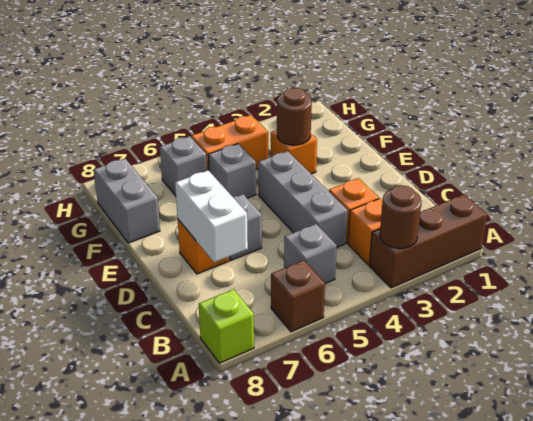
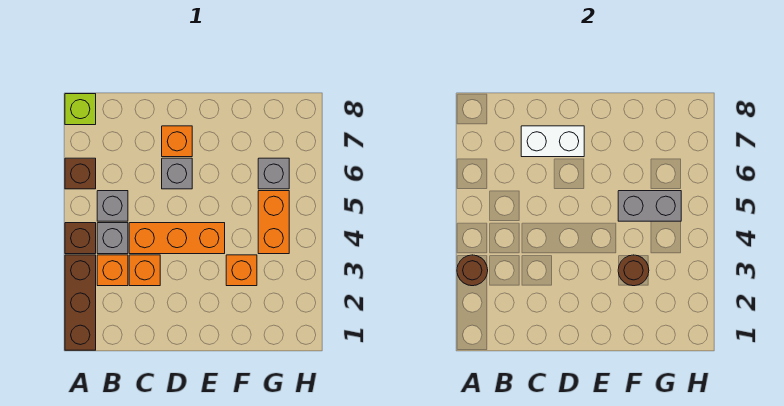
none -> brown 1x1 brick [65,223,96,254]
grey 1x3 brick [258,151,347,247] -> orange 1x3 brick [129,223,225,254]
grey 1x1 brick [208,144,256,198] -> grey 1x1 brick moved to [97,223,128,254]
grey 1x2 brick [94,159,160,243] -> grey 1x2 brick moved to [618,191,681,221]

